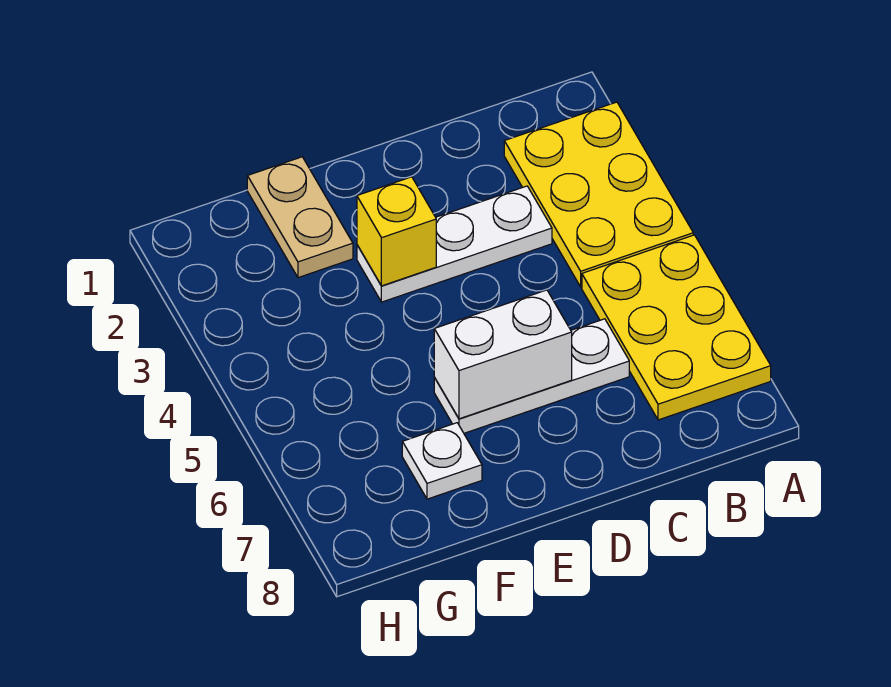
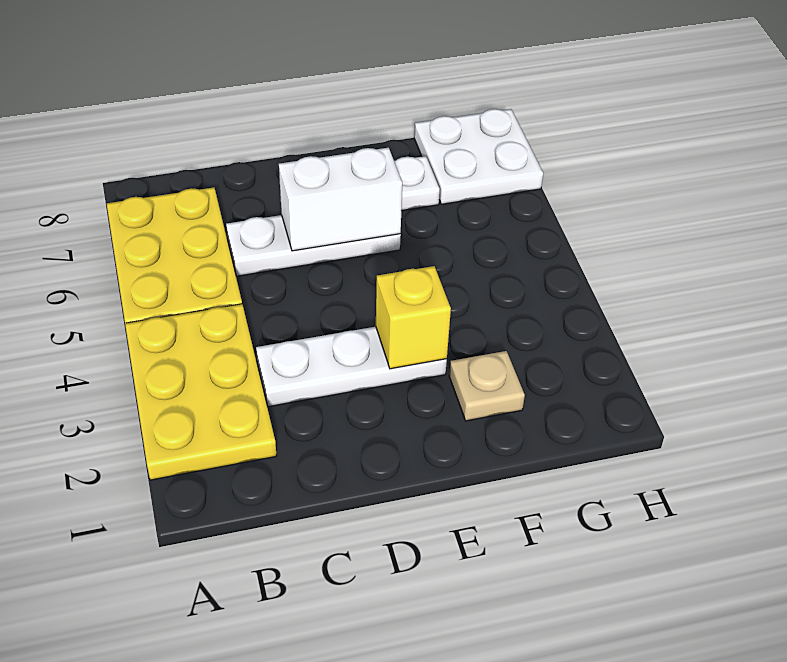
tan 1x2 plate [247,157,353,278] -> tan 1x1 plate [449,351,525,421]
none -> white 2x2 plate [414,109,543,204]

